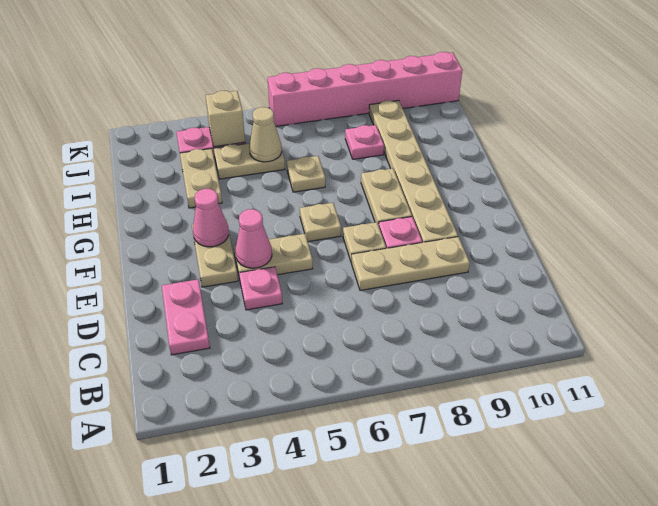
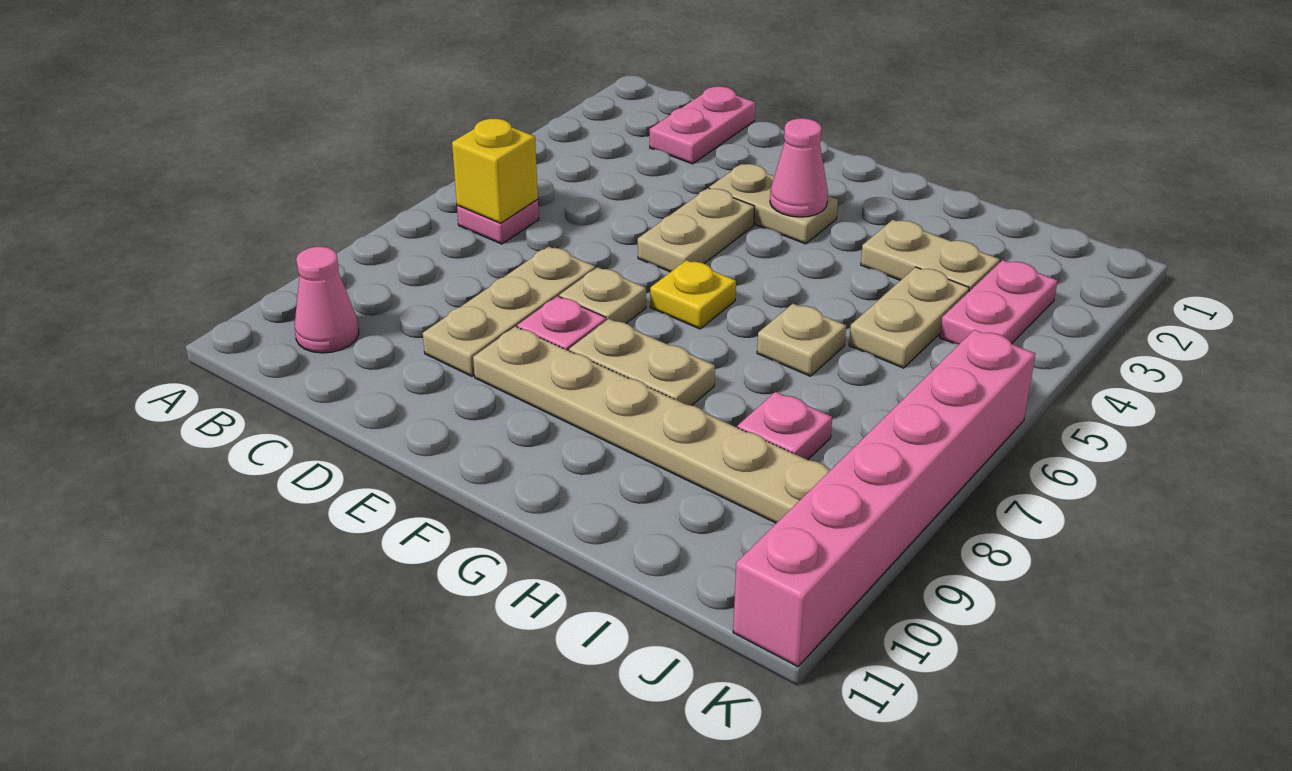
none -> yellow 1x1 brick [452,119,538,223]
pink 1x2 plate [162,279,210,355] -> pink 1x2 plate turned to [650,86,755,164]
pink 1x1 plate [239,267,282,310] -> pink 1x1 plate moved to [457,199,539,244]
pink 1x1 cone [235,209,272,268] -> pink 1x1 cone moved to [295,247,359,353]
tan 1x1 plate [300,203,341,242] -> yellow 1x1 plate [650,260,736,329]
tan 1x1 cone [249,107,282,162] -> none
tan 1x1 brick [205,91,245,147] -> none

